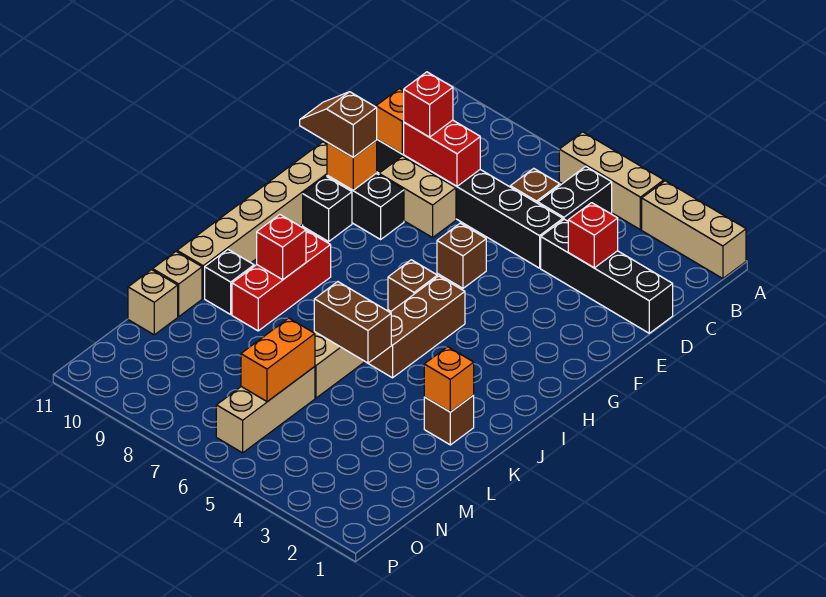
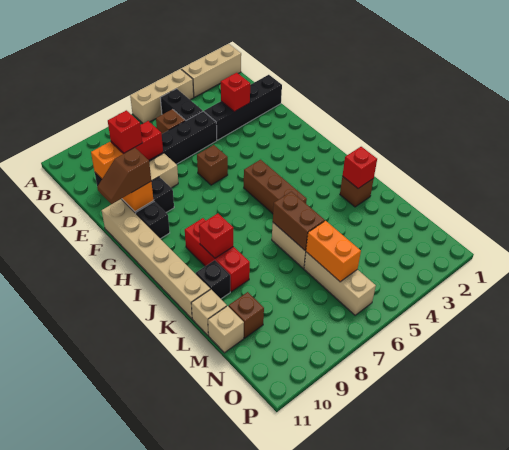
brown 1x1 brick [388,260,437,311] -> brown 1x1 brick moved to [229,292,264,338]
orange 1x1 brick [424,347,474,412] -> red 1x1 brick [342,147,377,188]
brown 1x2 brick [314,282,391,363] -> brown 1x2 brick turned to [273,192,325,250]

